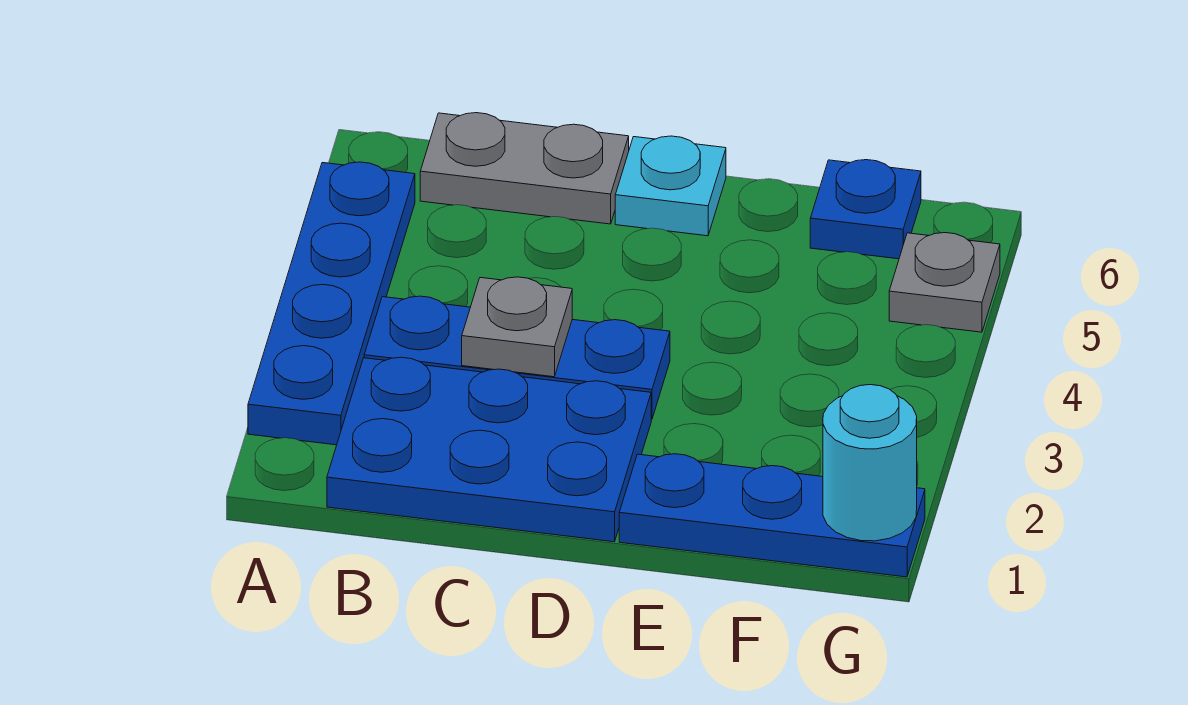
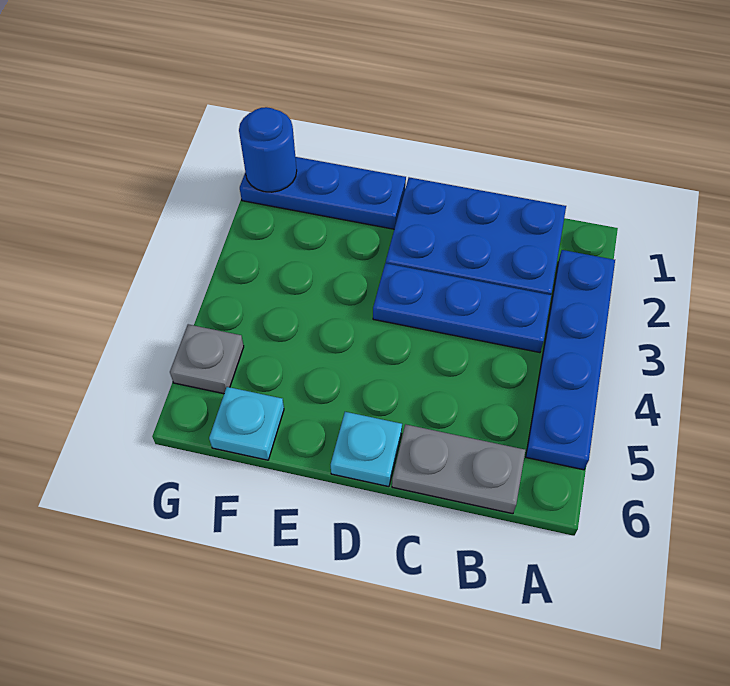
grey 1x1 plate [462,277,572,377] -> none
blue 1x1 plate [810,160,921,259] -> cyan 1x1 plate [209,387,284,460]
cyan 1x1 round brick [823,385,917,541] -> blue 1x1 round brick [239,107,297,192]

